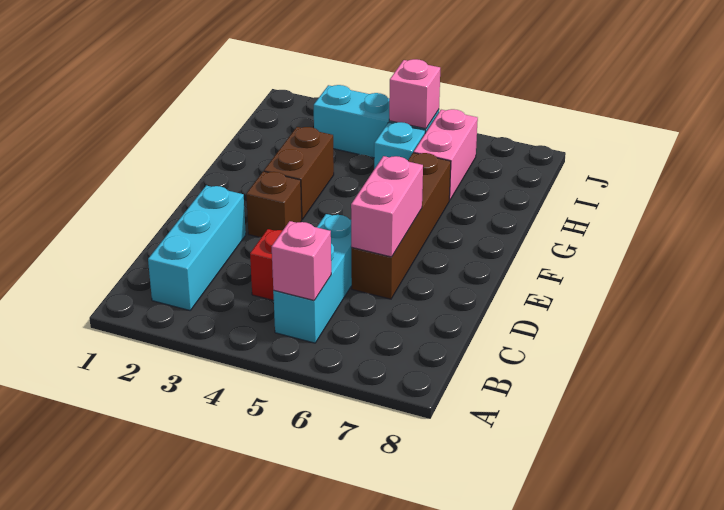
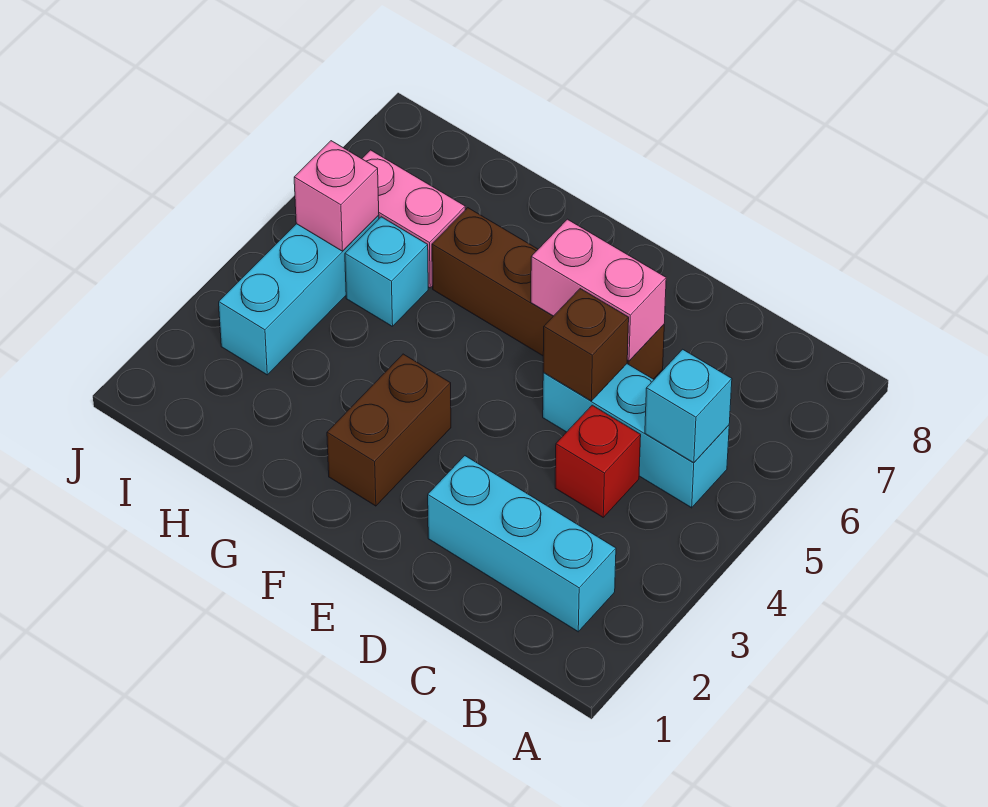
pink 1x1 brick [272,221,331,300] -> cyan 1x1 brick [645,349,732,463]
brown 1x1 brick [246,171,302,237] -> brown 1x1 brick moved to [543,289,629,401]
brown 1x2 brick [264,127,334,220] -> brown 1x2 brick turned to [327,354,451,506]

